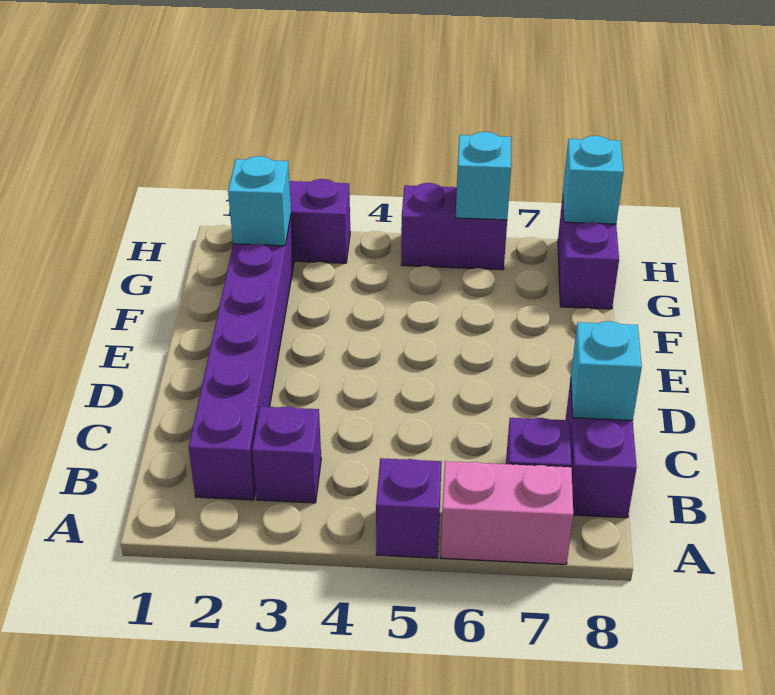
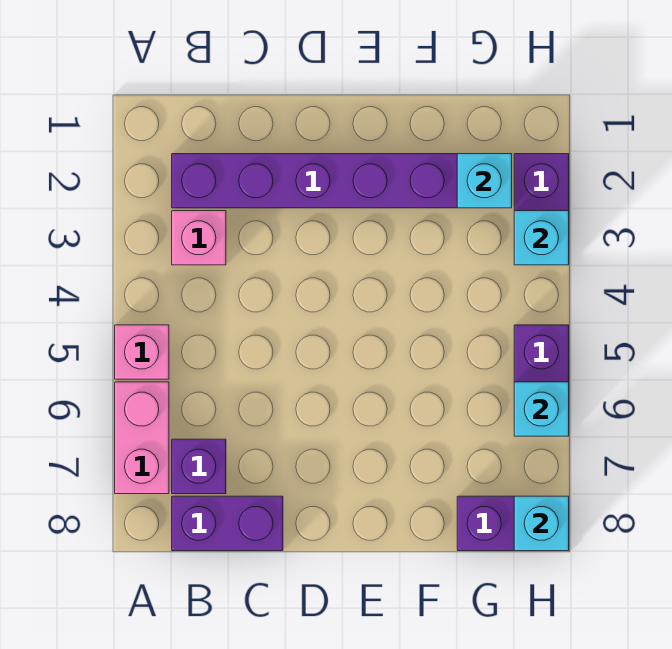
purple 1x1 brick [376,458,442,558] -> pink 1x1 brick [115,325,169,379]
purple 1x1 brick [252,406,321,503] -> pink 1x1 brick [172,211,226,265]
cyan 1x1 brick [571,321,642,420] -> cyan 1x1 brick moved to [514,211,569,265]

